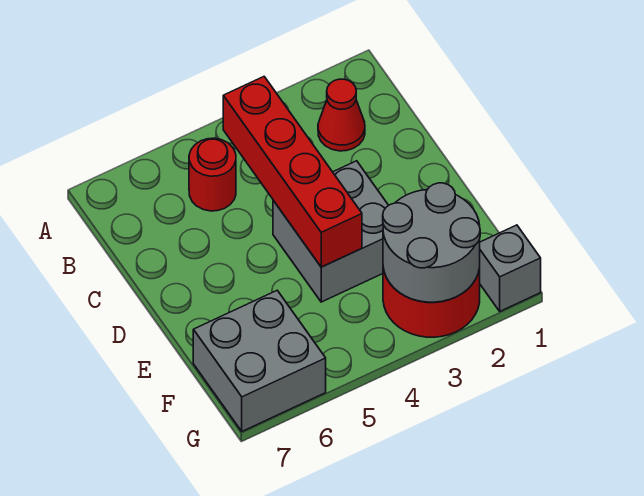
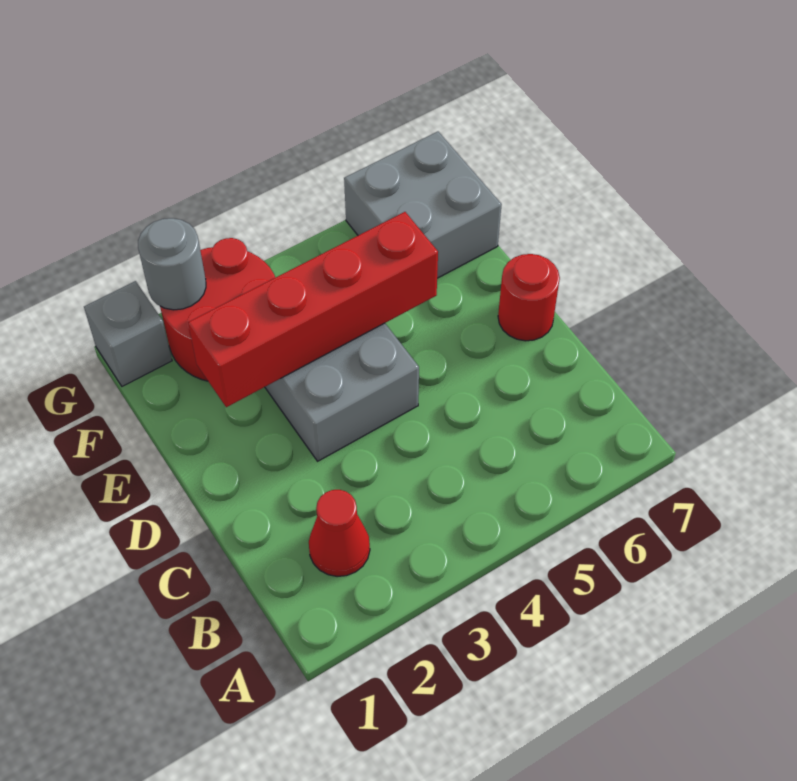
red 1x4 brick [223,77,362,267] -> red 1x4 brick turned to [188,212,438,407]
red 1x1 round brick [189,138,236,211] -> red 1x1 round brick moved to [498,254,560,341]
grey 2x2 round brick [383,183,480,302] -> grey 1x1 round brick [138,218,206,310]

